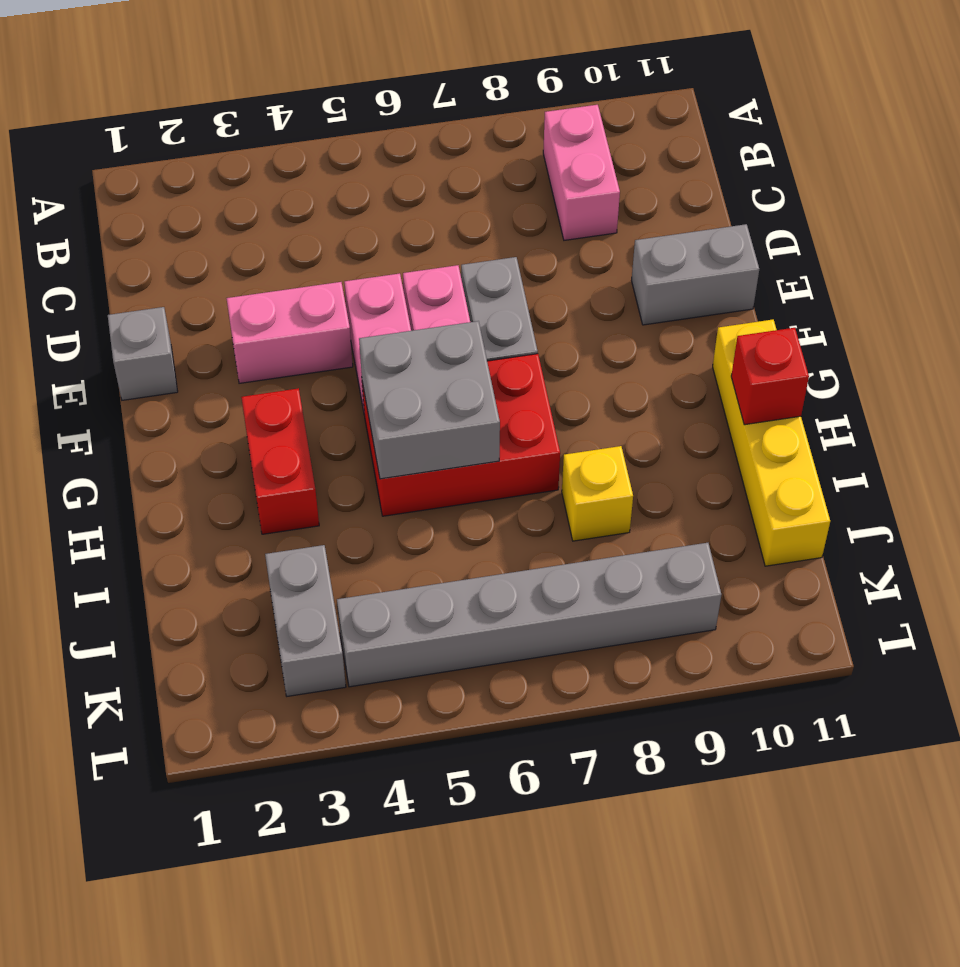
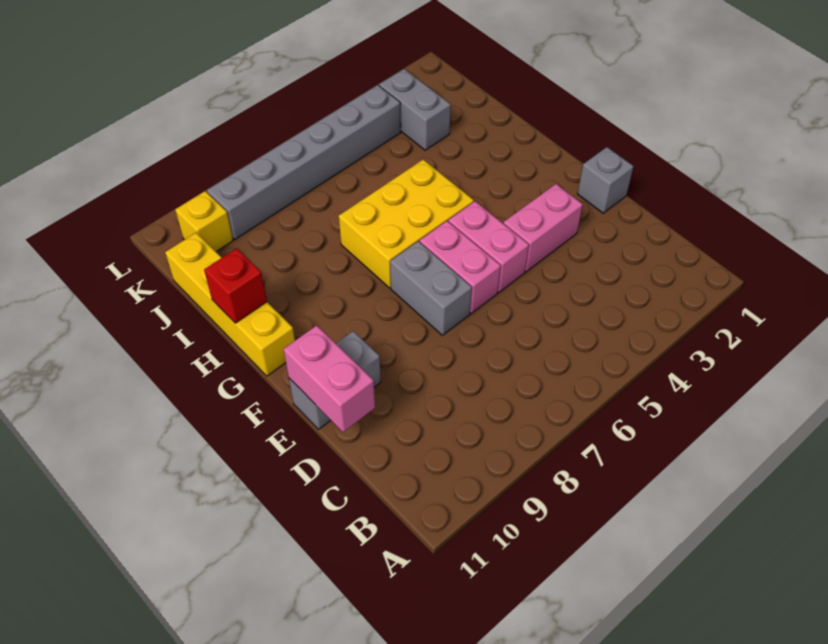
pink 1x2 brick [543,105,620,240] -> pink 1x2 brick moved to [283,325,375,432]
red 1x2 brick [241,388,319,534] -> none
red 2x3 brick [362,354,560,516] -> yellow 2x3 brick [339,160,474,288]
grey 2x2 brick [359,321,500,479] -> none
yellow 1x1 brick [562,446,633,541] -> yellow 1x1 brick moved to [175,191,233,251]

